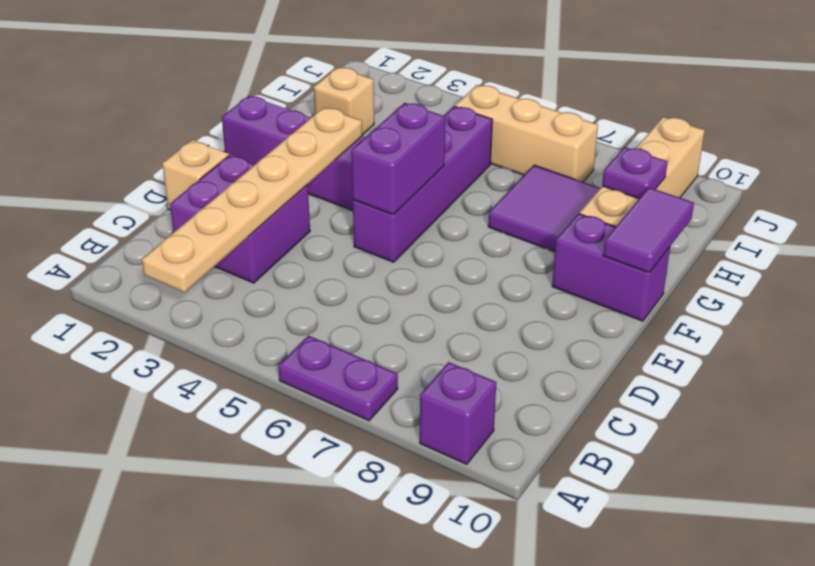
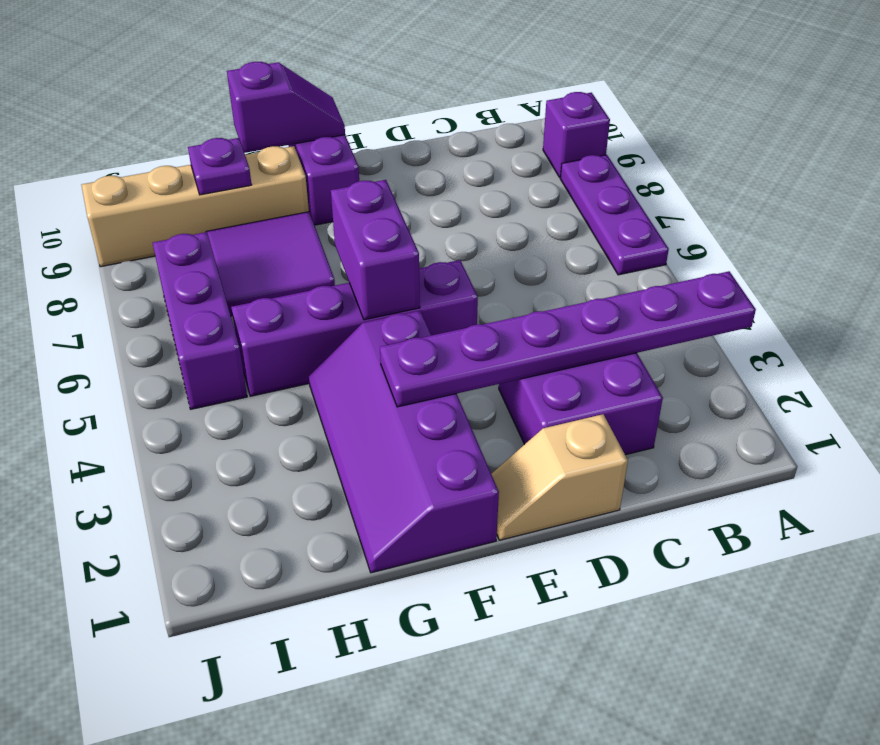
tan 1x6 plate [142,107,362,292] -> purple 1x6 plate [380,271,756,407]
purple 1x2 plate [278,336,398,421] -> purple 1x3 plate [560,155,669,275]
purple 1x2 brick [351,103,445,214] -> purple 1x2 brick turned to [331,180,420,320]
purple 1x2 tile [603,187,694,273] -> purple 1x2 slope [227,62,345,153]
tan 1x1 brick [314,67,374,135] -> none
tan 1x3 brick [455,85,598,182] -> purple 1x3 brick [153,232,247,409]

